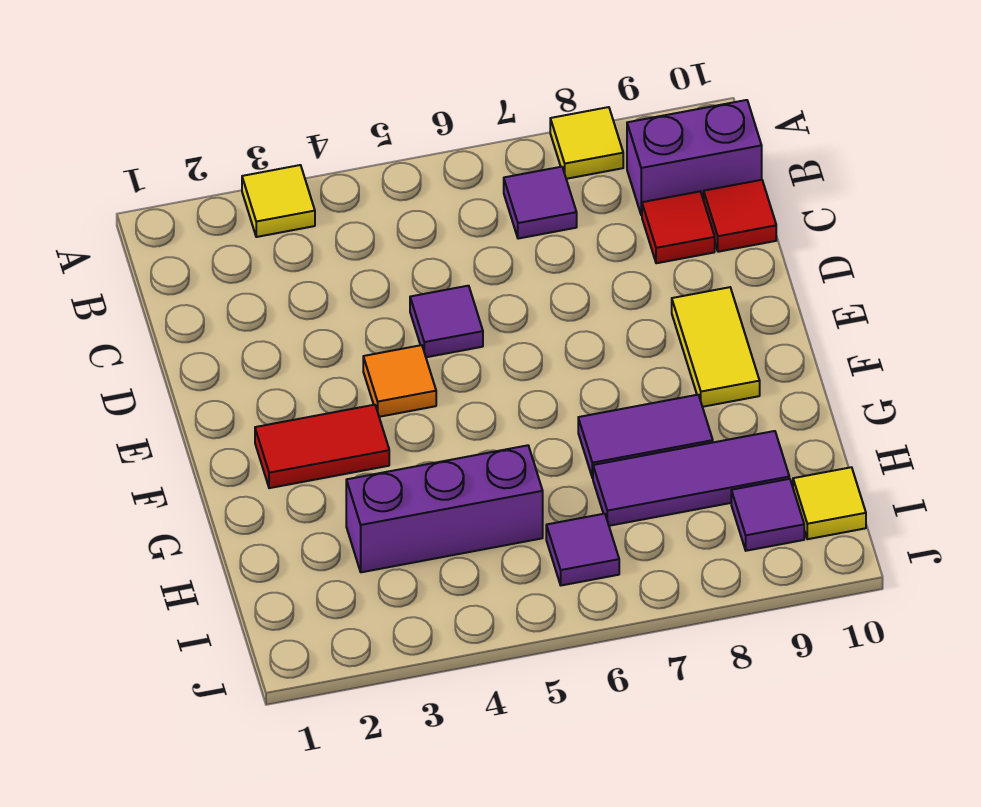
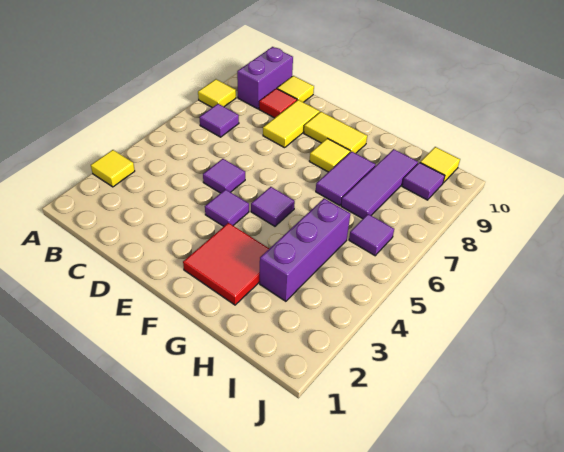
red 1x1 tile [704,180,776,252] -> yellow 1x1 tile [277,76,314,102]
none -> yellow 1x2 tile [263,100,320,148]
orange 1x1 tile [363,345,436,417] -> purple 1x1 tile [205,189,249,226]
red 1x2 tile [255,405,389,488] -> red 2x2 tile [183,223,269,305]
none -> purple 1x1 tile [251,187,295,226]
none -> yellow 1x1 tile [309,138,350,172]

